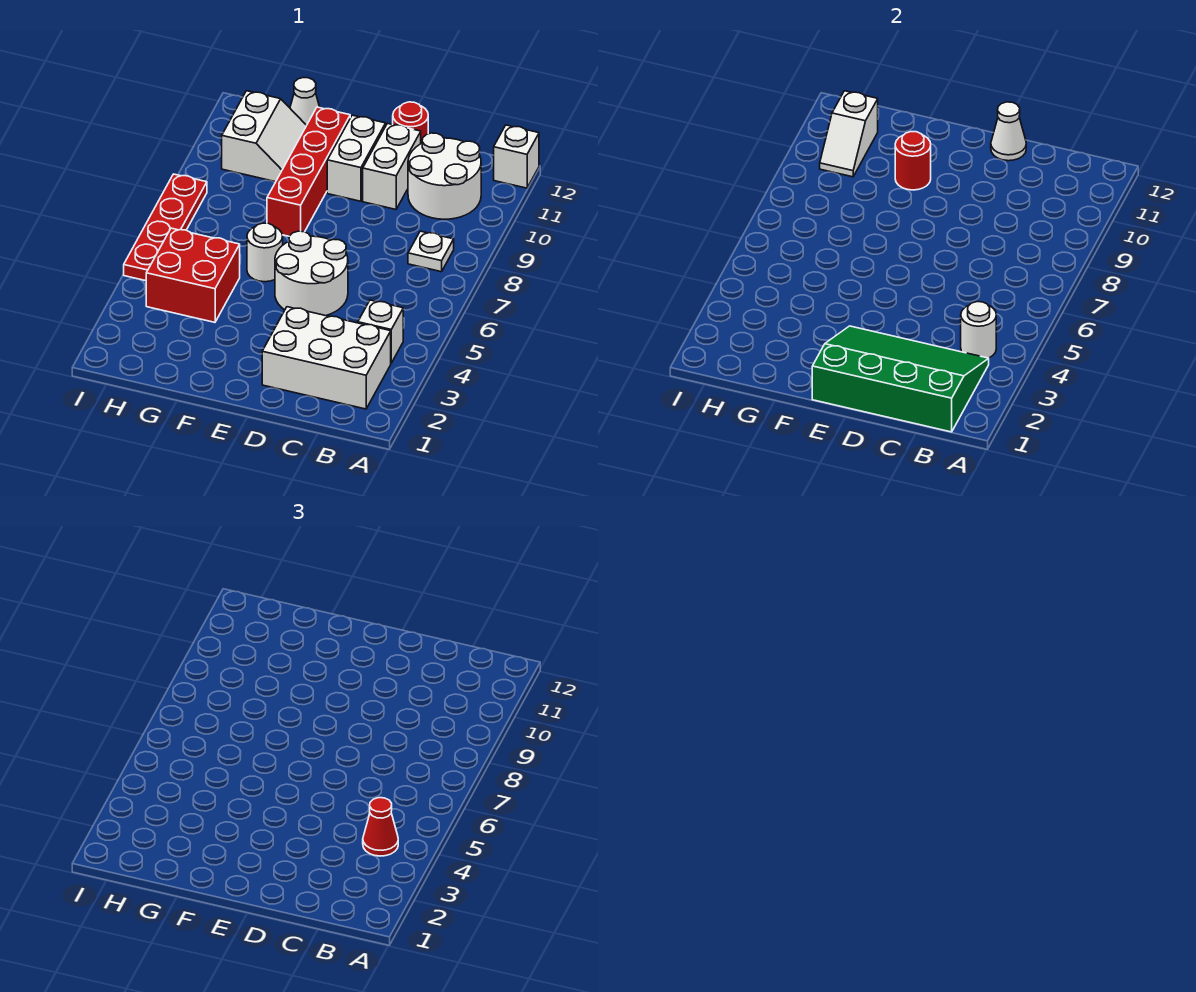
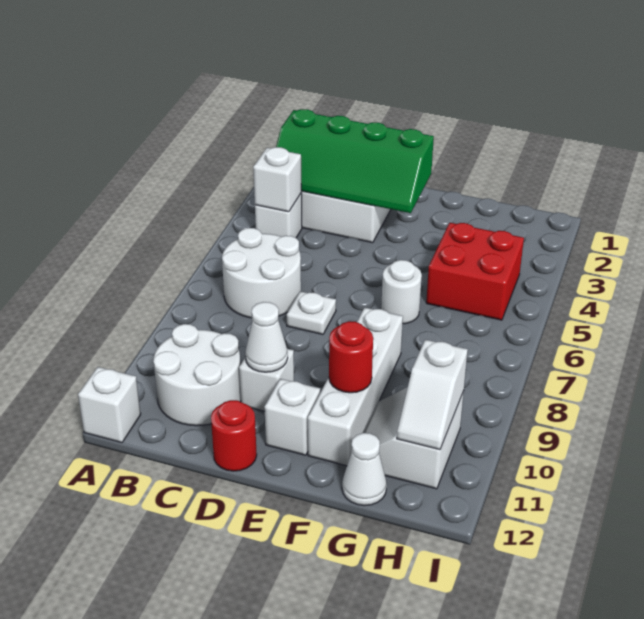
green 3x4 slope [812,326,989,432] -> green 2x4 slope [276,109,434,213]
white 1x1 round brick [961,302,996,358] -> white 1x1 brick [253,147,302,212]
red 1x1 cone [363,798,398,856] -> none
white 1x1 plate [408,231,454,272] -> white 1x1 plate moved to [287,291,336,334]
white 2x2 round brick [275,231,348,316] -> white 2x2 round brick moved to [222,228,301,318]
white 1x2 brick [363,123,421,209] -> white 1x1 brick [239,349,294,411]
white 1x1 cone [991,102,1026,161] -> white 1x1 cone moved to [245,302,288,372]
white 1x2 brick [327,115,386,201] -> white 1x1 brick [264,379,320,455]
red 1x4 brick [267,107,350,236] -> white 1x4 brick [308,308,403,466]
white 1x2 slope [820,91,878,177] -> white 1x2 slope turned to [397,340,468,450]
red 1x4 plate [124,174,207,281] -> none

